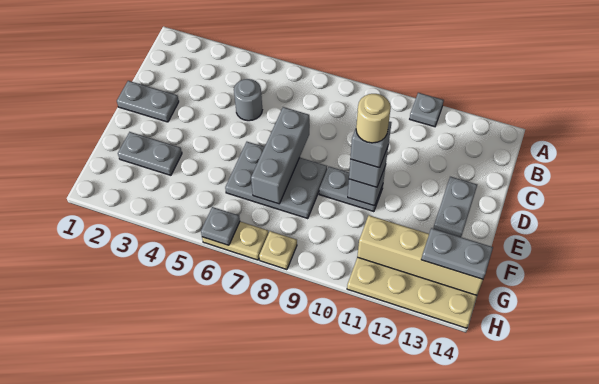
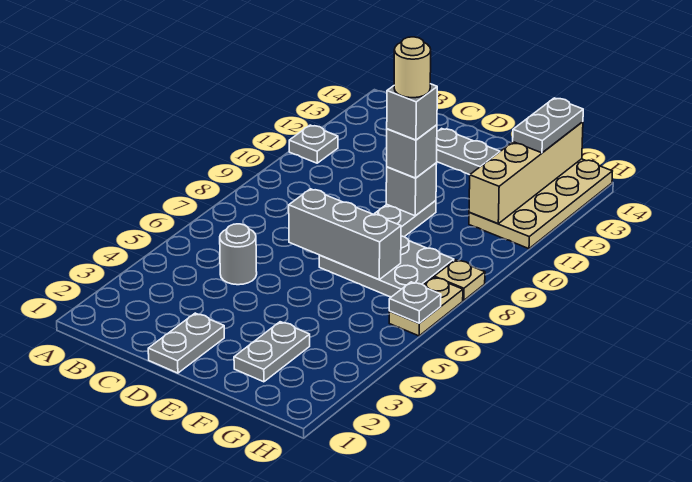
grey 2x3 plate [225,142,327,219] -> grey 2x3 plate turned to [319,236,454,297]

